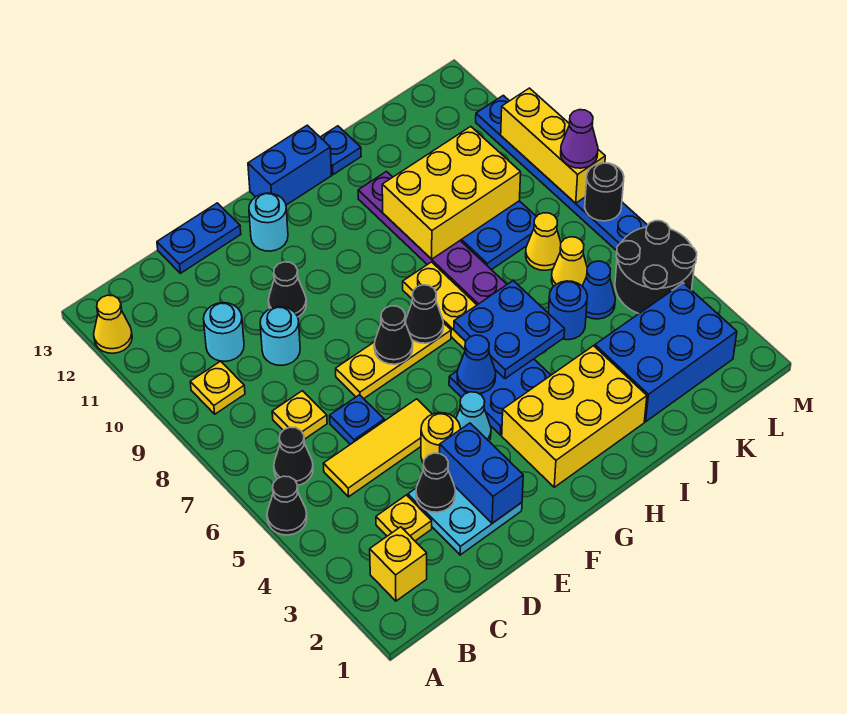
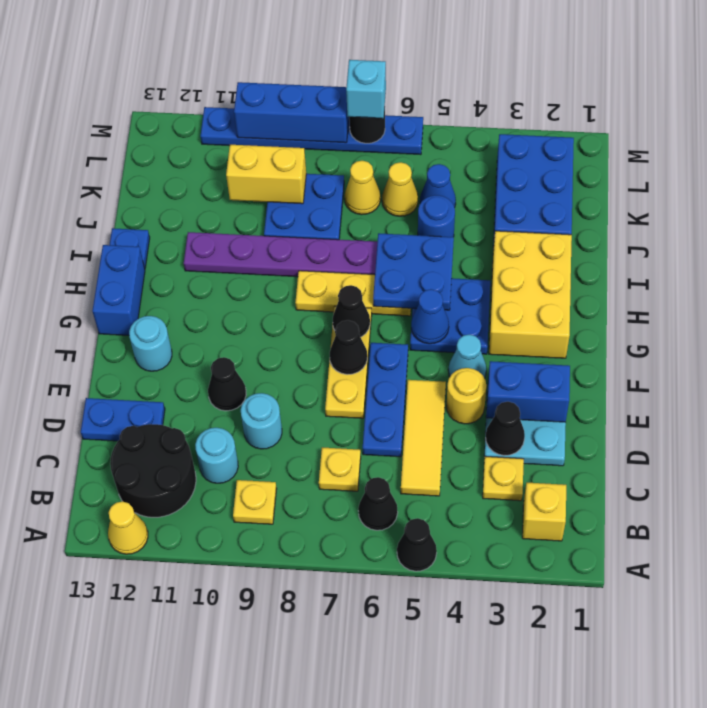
blue 1x1 plate [330,395,384,444] -> blue 1x3 plate [363,343,408,457]
blue 1x2 plate [157,203,241,273] -> blue 1x2 plate turned to [81,398,165,441]
yellow 2x3 brick [382,127,521,259] -> yellow 1x2 brick [226,145,306,204]
black 2x2 round brick [615,221,697,313] -> black 2x2 round brick moved to [110,424,196,517]
none -> cyan 1x1 brick [346,60,386,118]
yellow 1x3 brick [501,88,605,203] -> blue 1x3 brick [234,82,349,143]
purple 1x1 cone [561,110,598,168] -> none

